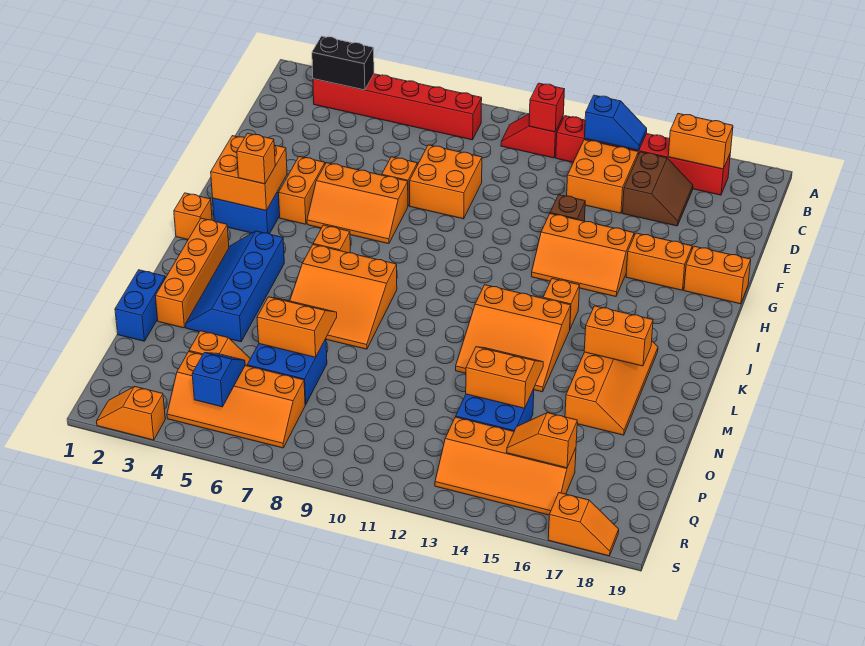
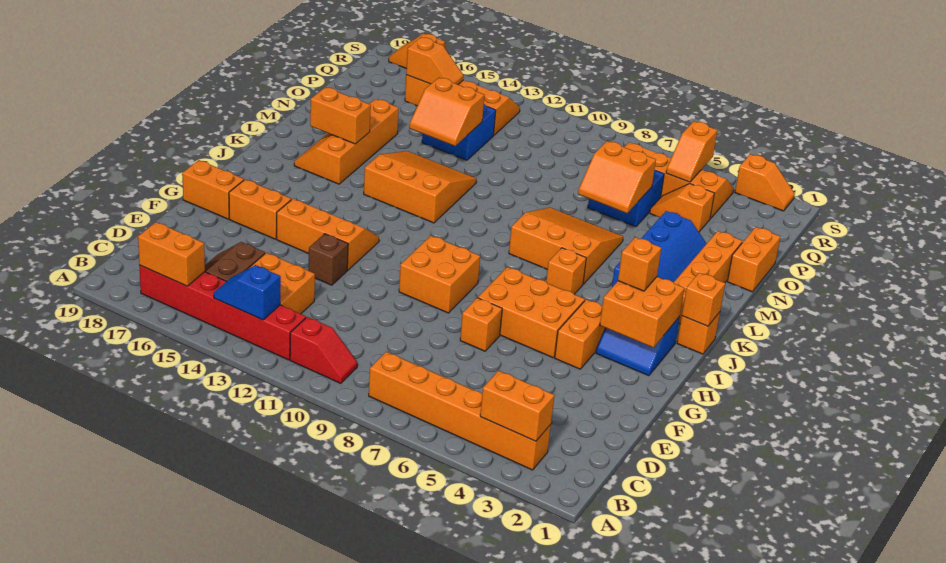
red 1x6 brick [313,74,482,140] -> orange 1x6 brick [369,352,551,470]
black 1x2 brick [312,36,374,90] -> orange 1x2 brick [480,370,554,441]
red 1x1 brick [529,83,564,132] -> none
orange 2x2 brick [410,145,482,219] -> orange 2x2 brick moved to [399,236,480,313]
orange 2x3 slope [307,163,408,244] -> orange 2x3 brick [478,267,585,358]
orange 1x1 brick [543,278,580,329] -> orange 1x1 brick moved to [682,273,725,326]
blue 1x2 brick [115,270,165,341] -> orange 1x2 brick [727,227,780,292]
blue 1x2 slope [192,353,245,407] -> orange 1x2 slope [666,121,717,182]

